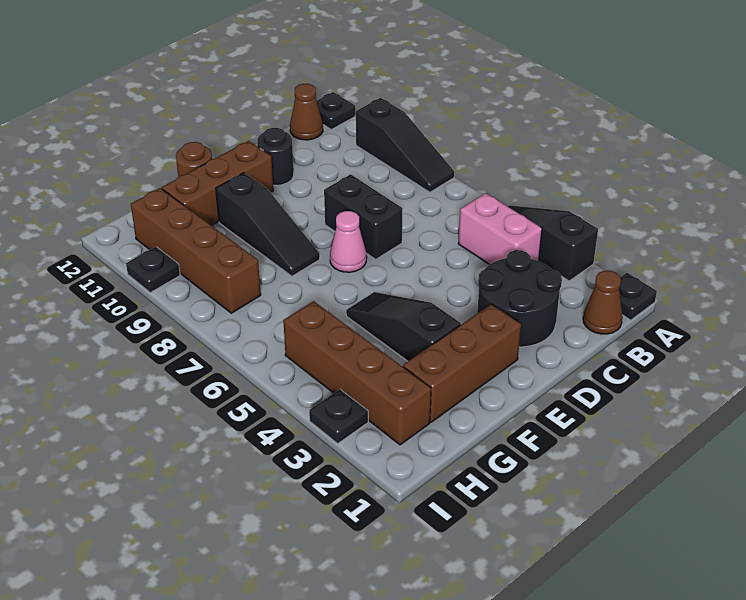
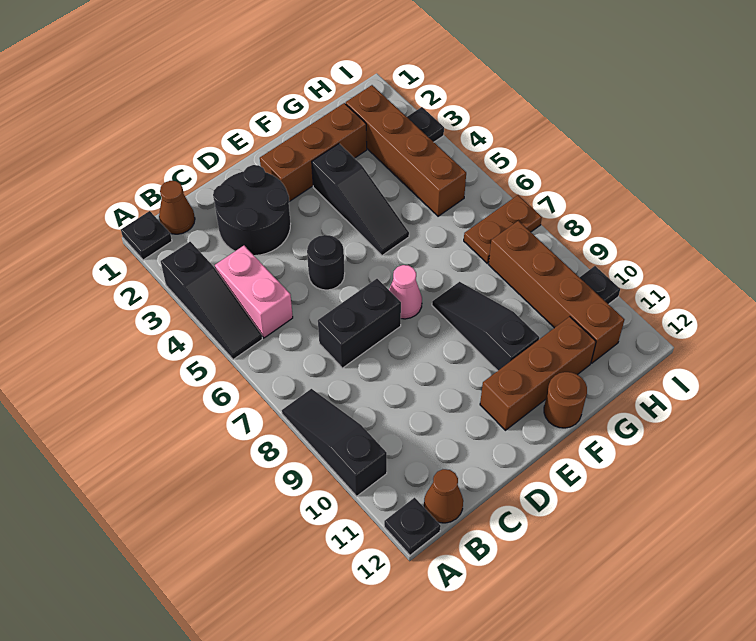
black 1x2 brick [324,174,403,259] -> black 1x2 brick turned to [318,279,401,368]
black 1x1 round brick [257,128,294,186] -> black 1x1 round brick moved to [307,235,345,290]
none -> brown 1x2 plate [464,195,542,263]

